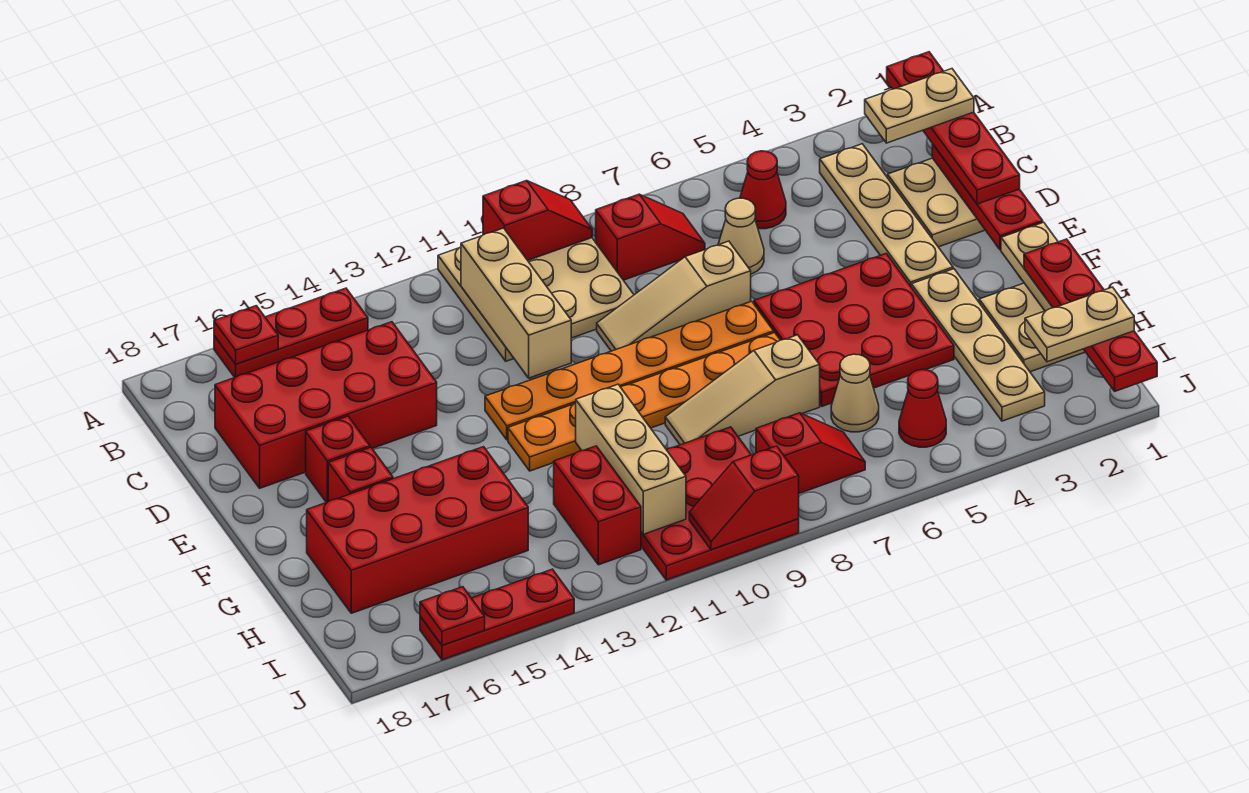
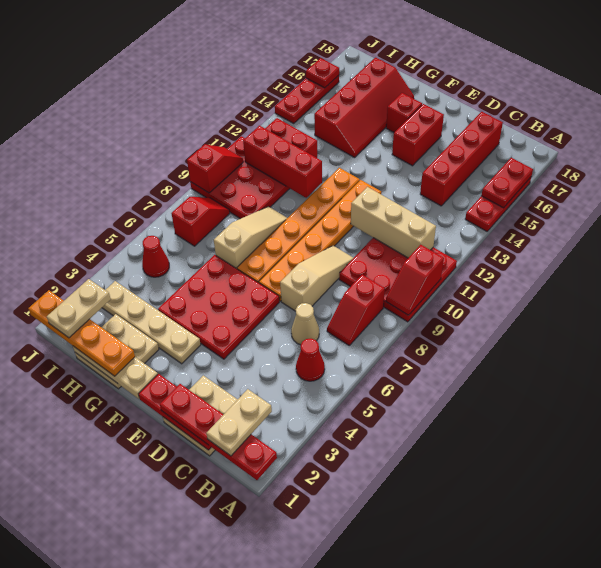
tan 3x3 plate [438,238,634,361] -> red 3x3 plate [339,238,457,322]
red 1x1 plate [214,306,278,364] -> red 1x2 plate [481,158,533,208]
tan 1x4 plate [820,144,953,286] -> none
red 2x4 brick [215,322,437,488] -> red 1x4 brick [420,112,503,206]
red 1x1 brick [306,416,370,503] -> red 1x2 brick [392,104,444,166]
red 1x4 plate [1024,239,1157,391] -> orange 1x4 plate [28,290,135,376]
tan 1x3 brick [576,384,686,534] -> red 1x3 brick [243,126,322,198]
red 2x4 brick [307,447,528,613] -> red 2x4 slope [314,58,414,157]
tan 1x1 cone [831,354,879,432] -> none
red 1x2 slope [756,413,865,493] -> red 1x2 slope turned to [171,197,230,246]

